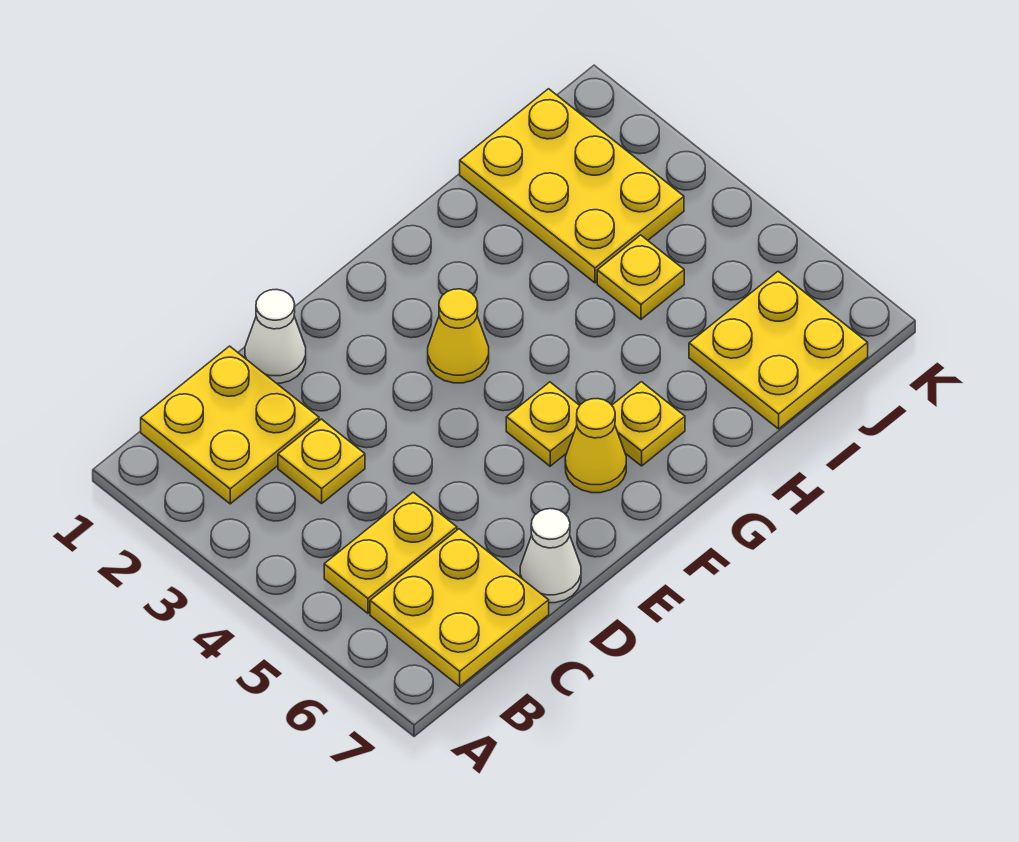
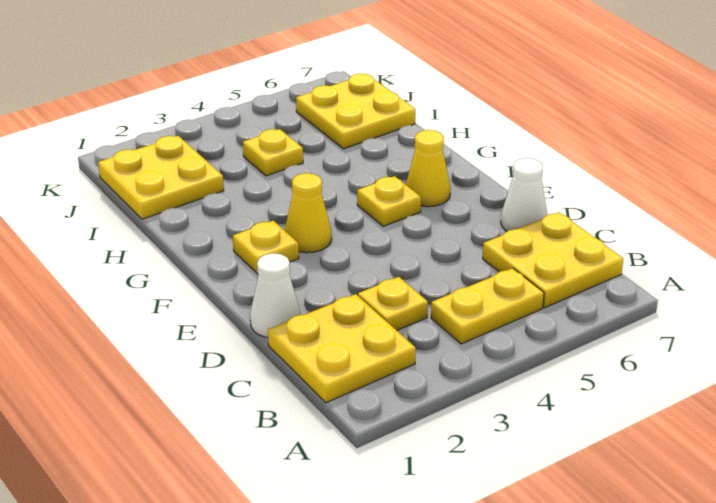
yellow 1x2 plate [324,492,457,613] -> yellow 1x2 plate turned to [431,268,544,344]
yellow 1x1 plate [612,382,685,466] -> yellow 1x1 plate moved to [233,221,299,274]
yellow 2x3 plate [460,89,684,283] -> yellow 2x2 plate [98,136,224,219]

